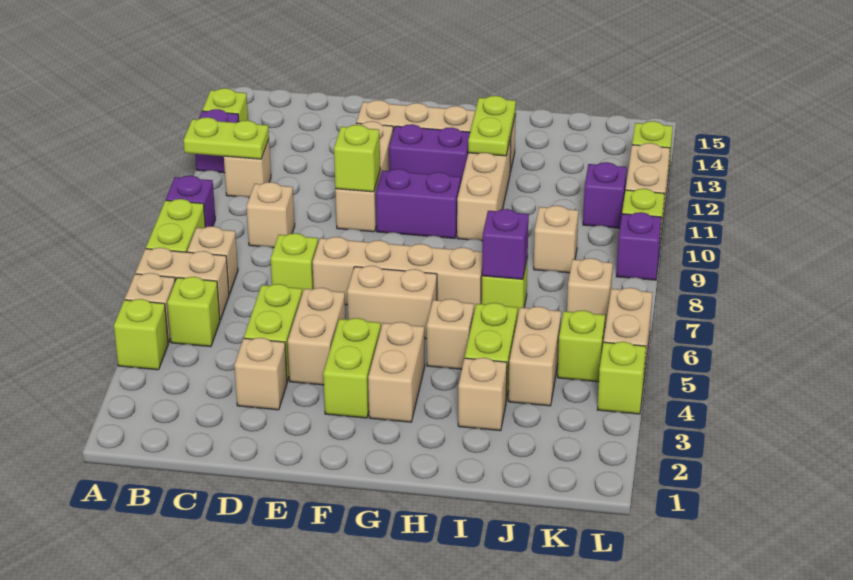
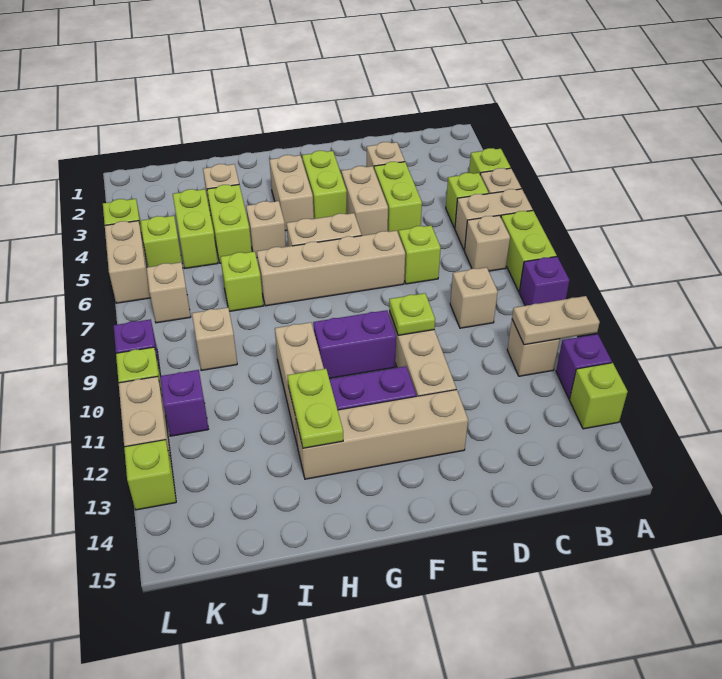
lime 1x2 plate [183,117,269,159] -> tan 1x2 plate [512,296,600,345]
lime 1x1 brick [334,125,380,192] -> lime 1x1 plate [389,293,435,335]
purple 1x1 brick [482,209,529,279] -> none
tan 1x2 brick [509,307,561,406] -> lime 1x2 brick [173,189,218,268]

